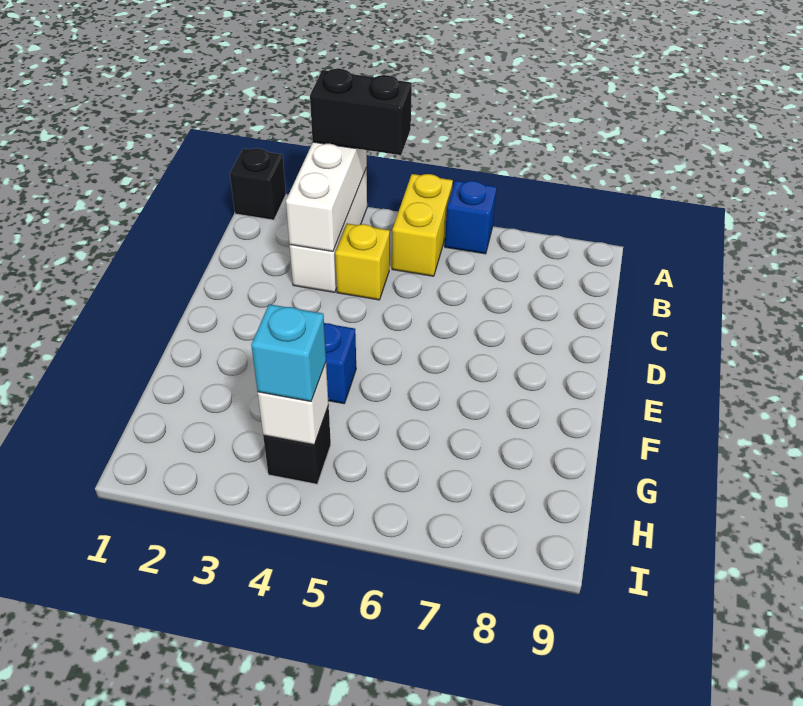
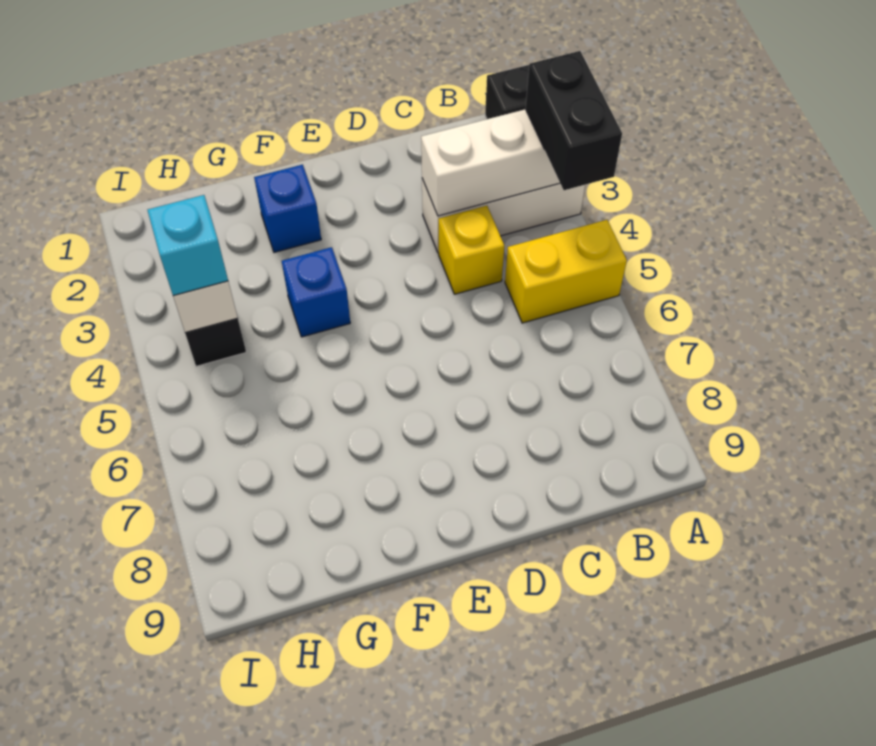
blue 1x1 brick [445,180,497,254] -> blue 1x1 brick moved to [254,165,321,252]

